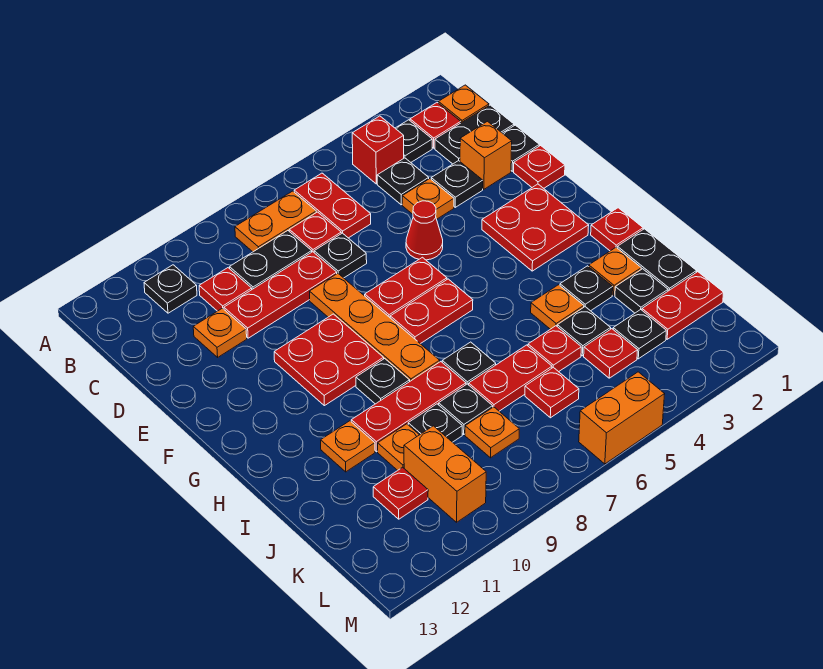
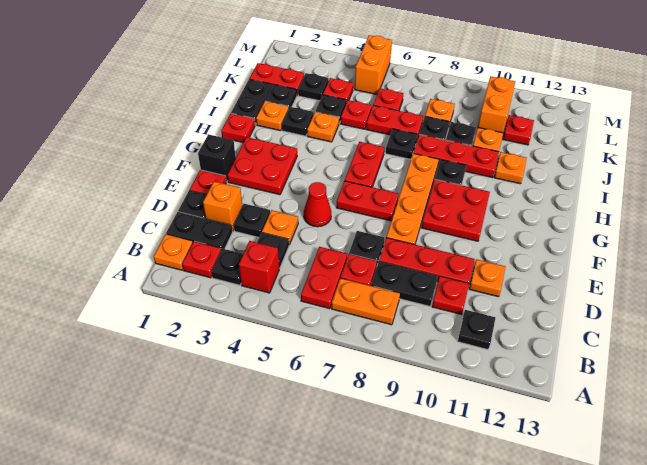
none -> black 1x1 brick [198,134,236,182]
red 1x2 plate [390,279,473,344] -> red 1x2 plate turned to [345,142,385,187]
orange 1x2 brick [579,372,665,464] -> orange 1x2 brick turned to [355,35,392,94]

